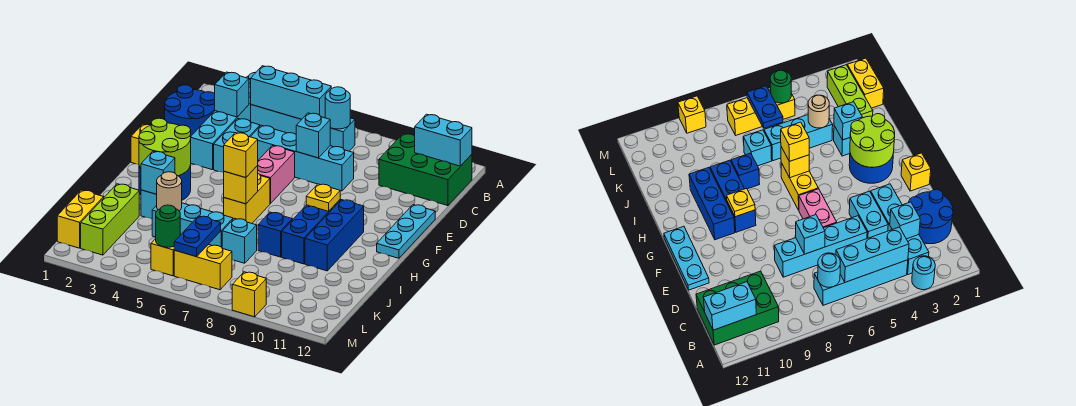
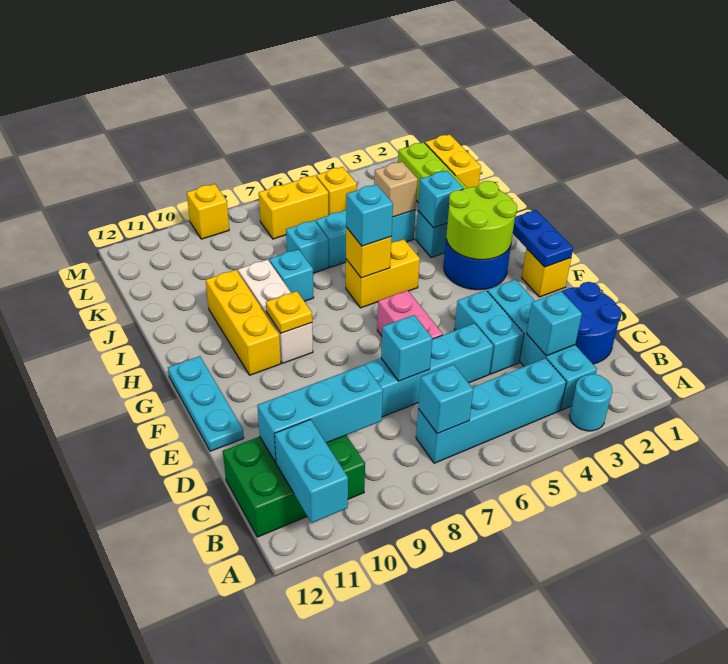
cyan 1x3 brick [251,66,331,119] -> cyan 1x3 brick moved to [257,365,383,463]
cyan 1x1 round brick [325,87,350,129] -> cyan 1x1 brick [418,364,473,434]
cyan 1x2 brick [415,114,472,166] -> cyan 1x2 brick turned to [275,419,348,523]
yellow 1x2 brick [224,174,270,223] -> yellow 1x2 brick turned to [346,239,420,308]
blue 1x3 brick [282,200,340,264] -> white 1x3 brick [238,259,313,363]
blue 1x3 brick [305,200,364,271] -> yellow 1x3 brick [206,270,281,375]
yellow 1x1 brick [224,133,258,178] -> cyan 1x1 brick [346,184,393,246]
blue 1x1 brick [258,212,292,257] -> cyan 1x1 brick [269,249,314,301]
tan 1x1 round brick [156,172,182,211] -> tan 1x1 brick [374,162,418,217]
blue 1x2 plate [174,216,221,257] -> blue 1x2 plate moved to [513,210,573,267]
green 1x1 round brick [156,205,180,247] -> none

